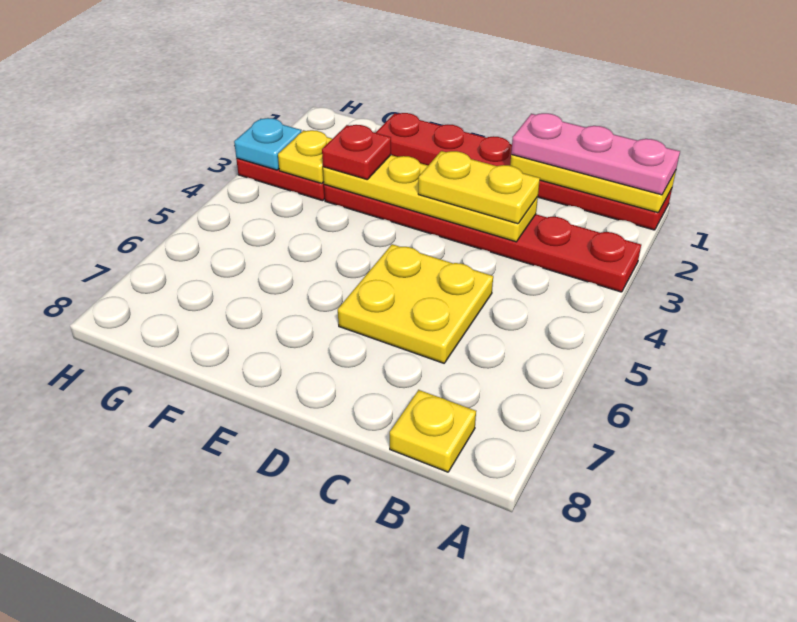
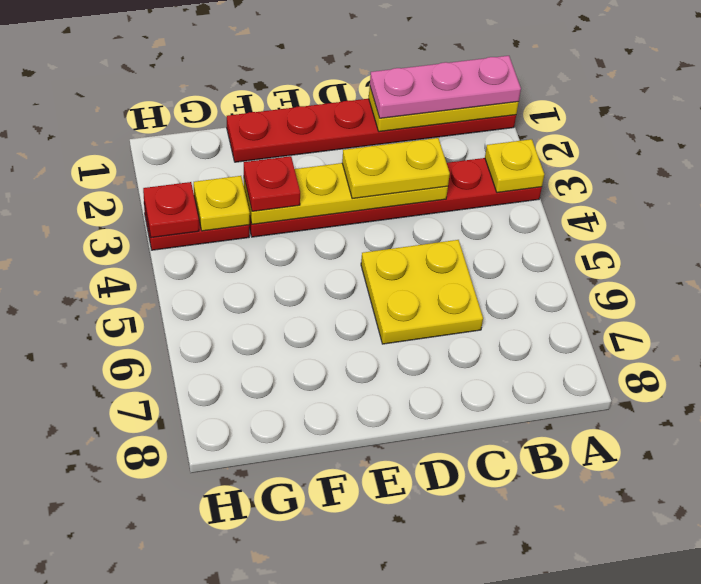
yellow 1x1 plate [390,390,476,472] -> yellow 1x1 plate moved to [485,139,544,193]
cyan 1x1 plate [234,118,301,170] -> red 1x1 plate [143,182,199,238]

